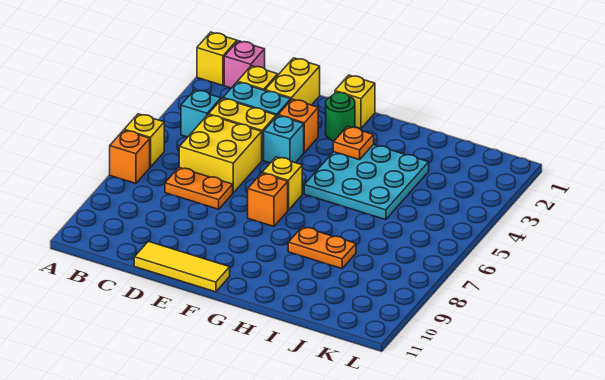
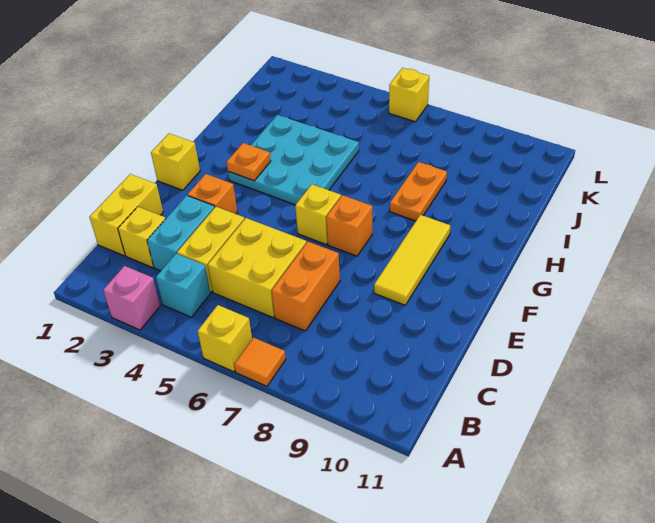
yellow 1x1 brick [197,32,237,85] -> yellow 1x1 brick moved to [389,68,429,122]
orange 1x1 brick [110,130,150,184] -> orange 1x1 tile [234,338,286,386]
pink 1x1 brick [224,41,265,88] -> pink 1x1 brick moved to [103,266,160,330]
orange 1x2 plate [165,168,233,209] -> orange 1x2 brick [272,242,340,331]
yellow 1x2 brick [265,58,320,105] -> yellow 1x2 brick turned to [90,174,163,256]
yellow 1x3 tile [134,241,230,292] -> yellow 1x3 tile moved to [374,215,450,305]
cyan 1x1 brick [264,116,304,163] -> none
green 1x1 round brick [326,92,355,141] -> none

